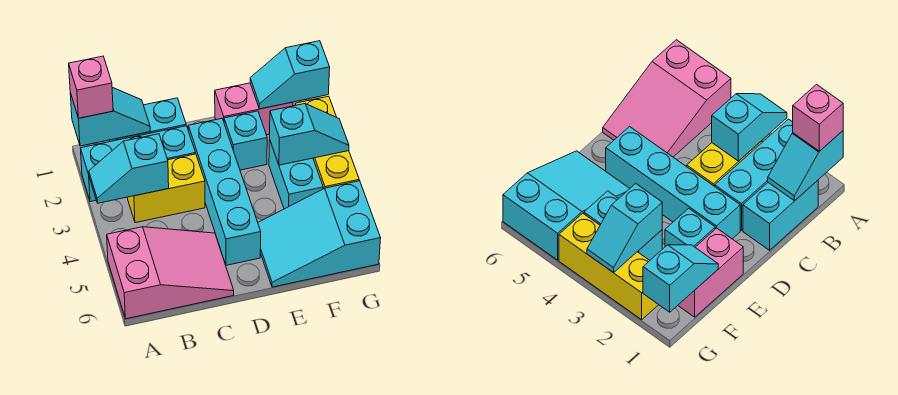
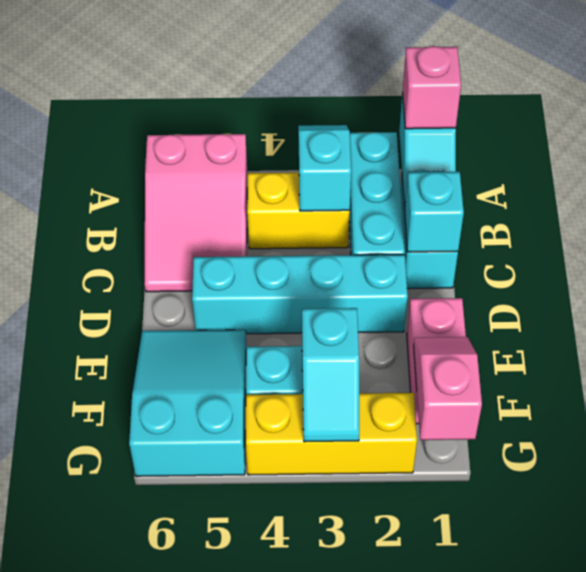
yellow 1x2 brick [127,154,205,223] -> yellow 1x2 brick turned to [247,173,350,249]
cyan 1x1 brick [224,111,267,170] -> cyan 1x1 brick moved to [405,172,464,252]
cyan 1x2 slope [250,41,330,109] -> pink 1x2 slope [414,337,482,440]

